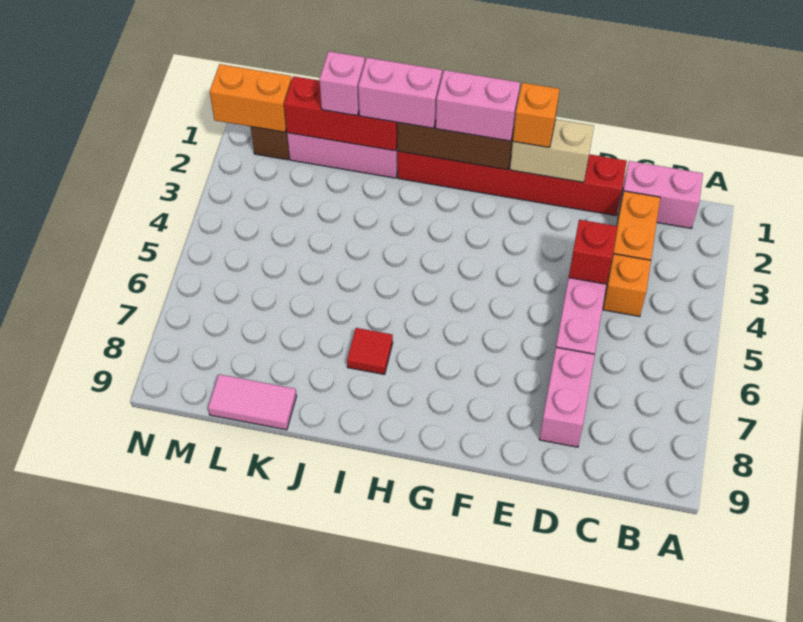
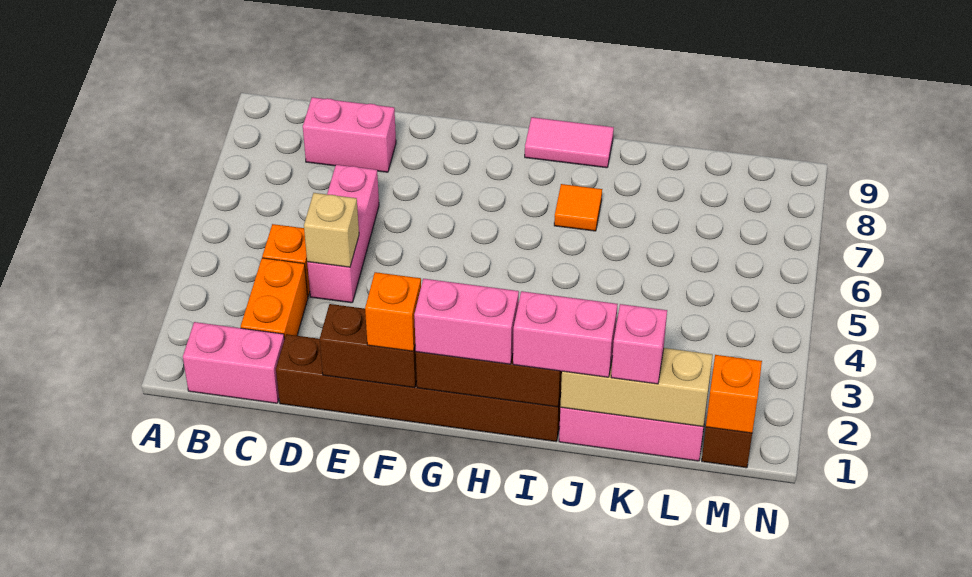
red 1x6 brick [398,151,627,216] -> brown 1x6 brick [276,334,561,441]
red 1x1 brick [569,220,617,284] -> tan 1x1 brick [304,193,359,267]
pink 1x2 brick [539,347,595,447] -> pink 1x2 brick turned to [303,97,396,172]
tan 1x2 brick [510,119,594,182] -> brown 1x2 brick [320,304,417,388]
red 1x1 tile [347,328,393,374] -> orange 1x1 tile [554,184,602,231]
red 1x3 brick [284,76,397,151] -> tan 1x3 brick [560,348,713,426]
pink 1x2 tile [208,374,296,430] -> pink 1x2 tile moved to [525,117,614,168]
orange 1x2 brick [210,64,292,132] -> orange 1x1 brick [706,355,762,433]

